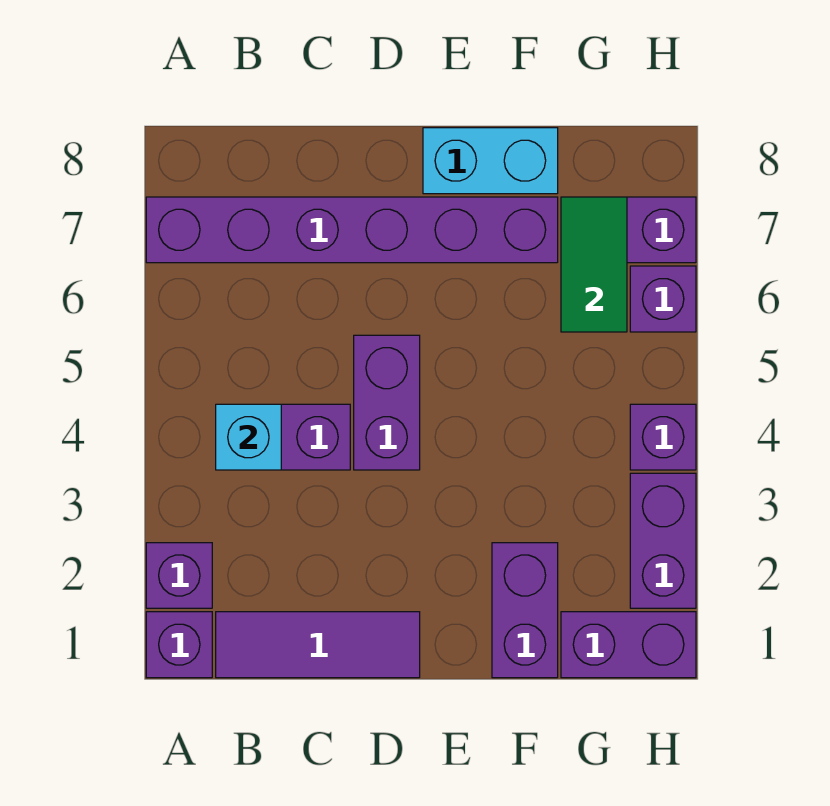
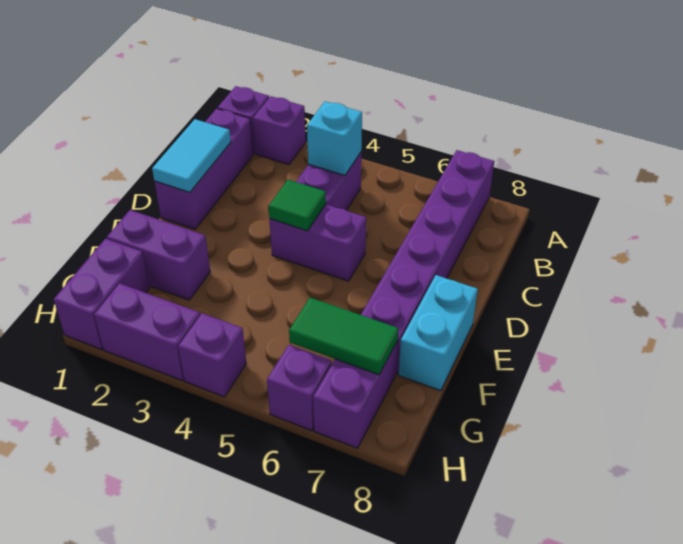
purple 1x3 tile [216,612,420,678] -> purple 1x3 brick [154,109,253,229]
none -> cyan 1x2 tile [152,119,231,192]
none -> green 1x1 tile [269,180,326,231]

